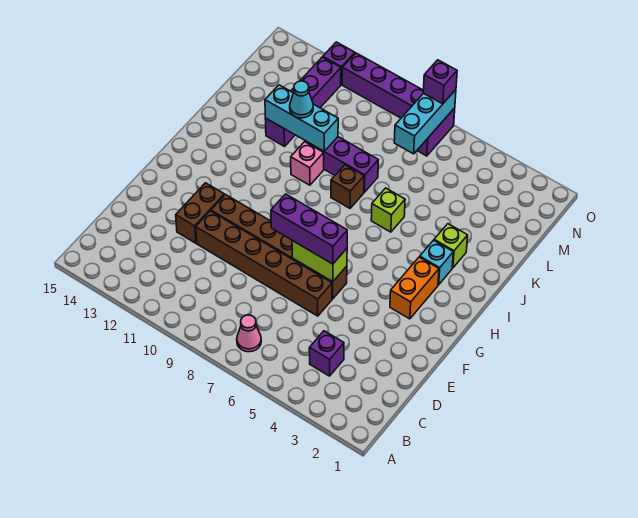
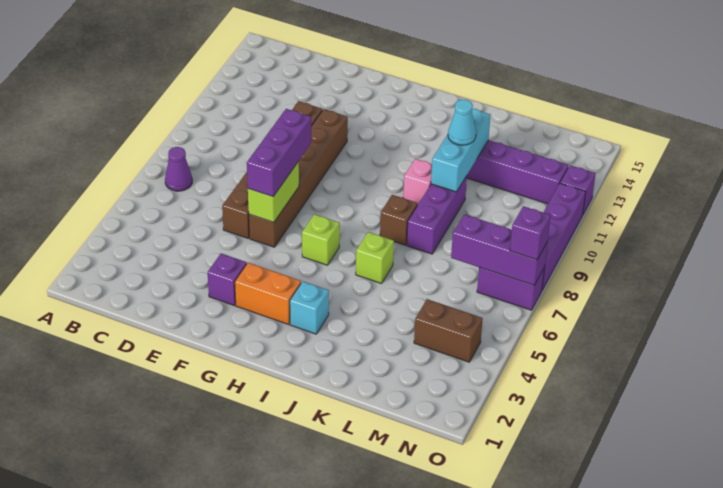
pink 1x1 cone [237,315,261,352] -> purple 1x1 cone [165,147,192,191]
purple 1x1 brick [309,331,344,376] -> purple 1x1 brick moved to [208,254,247,305]
brown 1x2 brick [176,183,224,243] -> brown 1x2 brick moved to [414,299,483,362]
lime 1x1 brick [434,224,468,268] -> lime 1x1 brick moved to [302,214,340,265]
cyan 1x3 brick [394,90,456,154] -> purple 1x3 brick [451,214,548,285]

